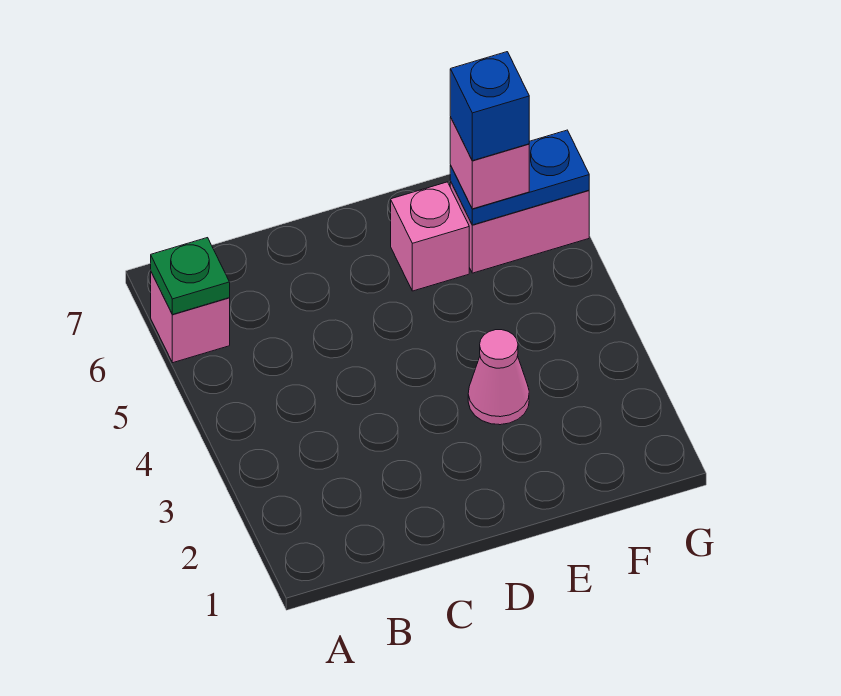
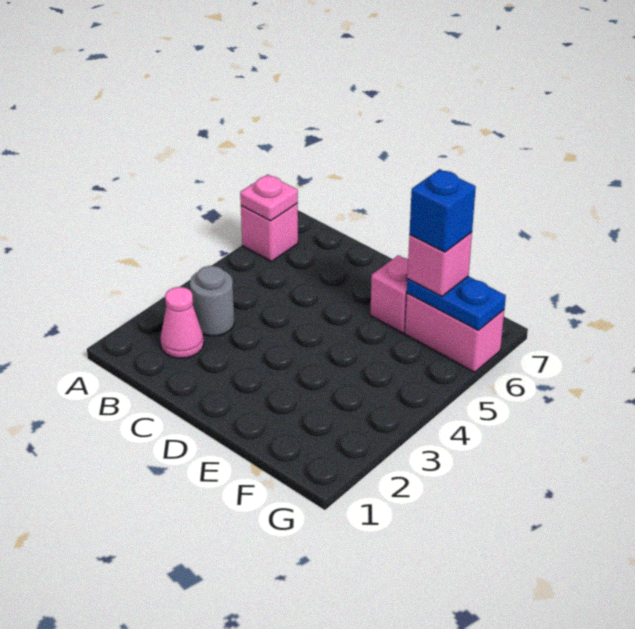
green 1x1 plate [151,238,230,315] -> pink 1x1 plate [240,174,298,221]
none -> grey 1x1 round brick [190,266,234,336]
pink 1x1 cone [468,330,529,425] -> pink 1x1 cone moved to [161,287,204,358]

